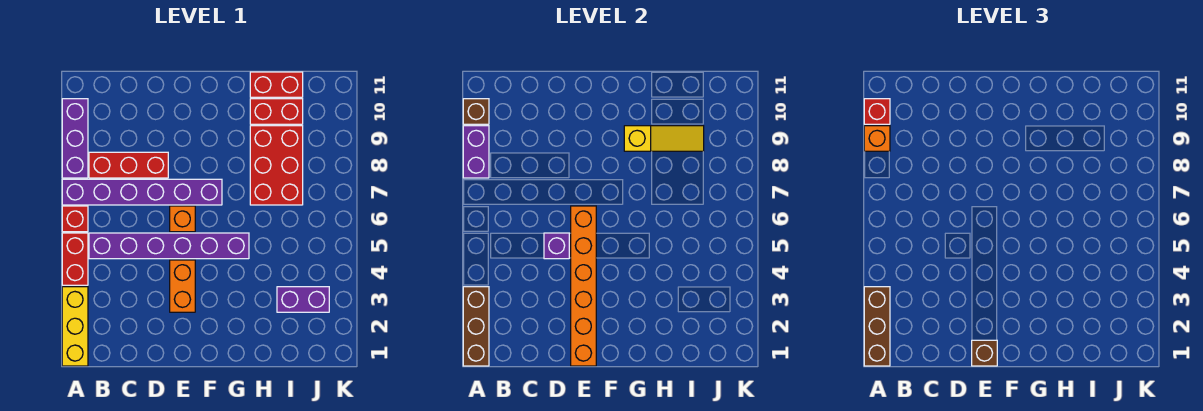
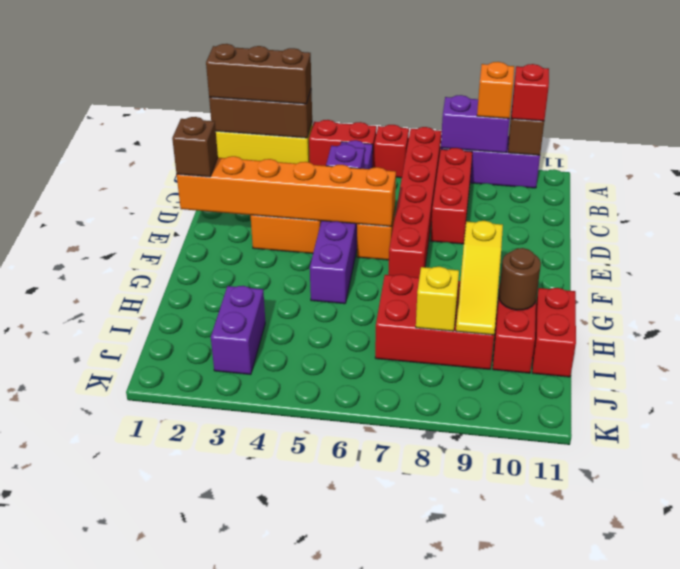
purple 1x6 brick [62,179,222,205] -> red 1x6 brick [388,127,442,278]
none -> brown 1x1 round brick [499,248,541,310]
none -> yellow 1x1 brick [416,267,459,331]

